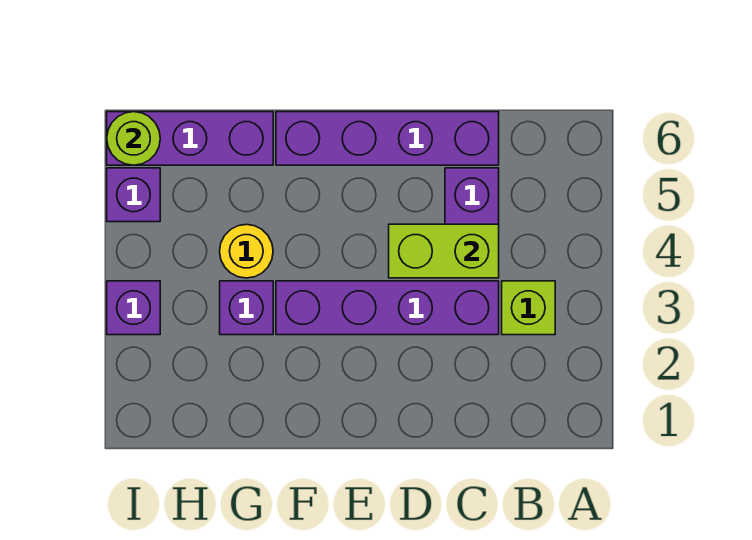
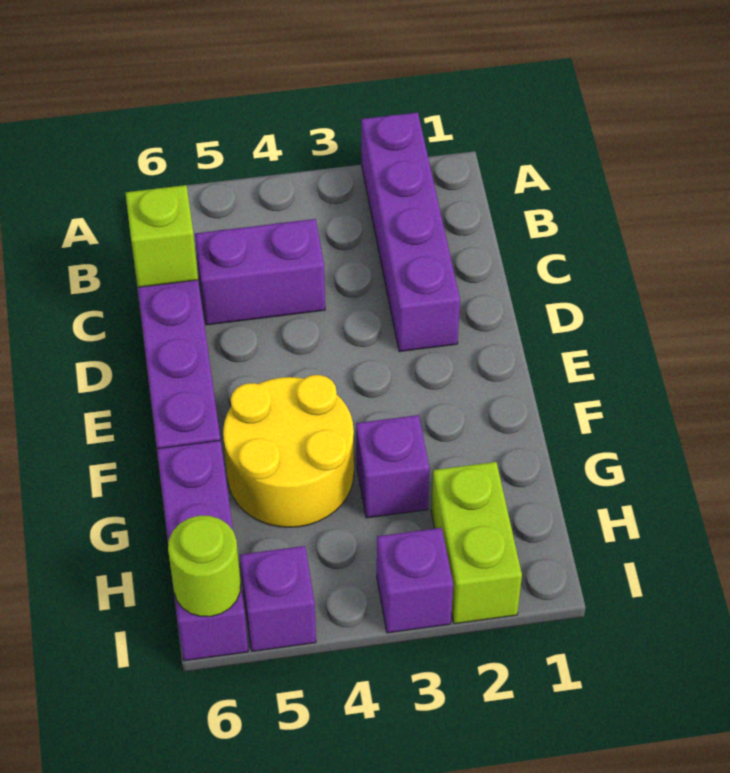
lime 1x1 brick [502,281,555,335] -> lime 1x1 brick moved to [126,185,198,287]
purple 1x4 brick [276,281,499,335] -> purple 1x4 brick moved to [361,112,460,352]
lime 1x2 brick [389,224,499,278] -> lime 1x2 brick moved to [431,462,522,624]
yellow 1x1 round brick [220,224,273,278] -> yellow 2x2 round brick [223,375,354,527]

